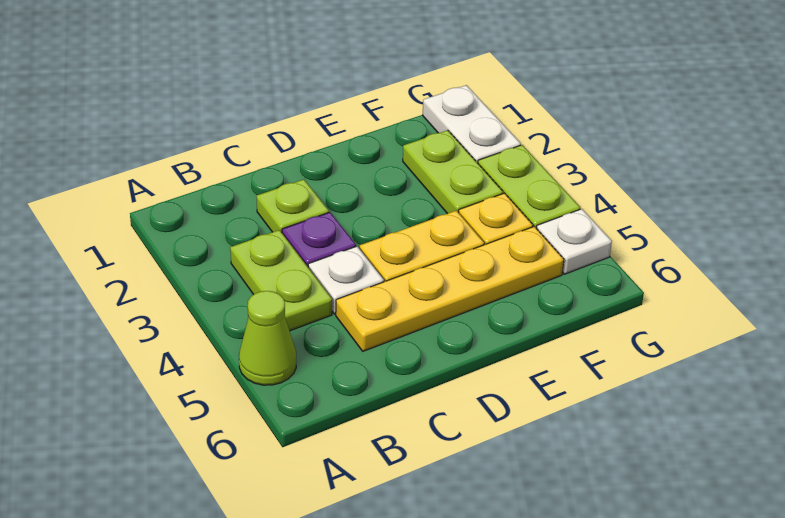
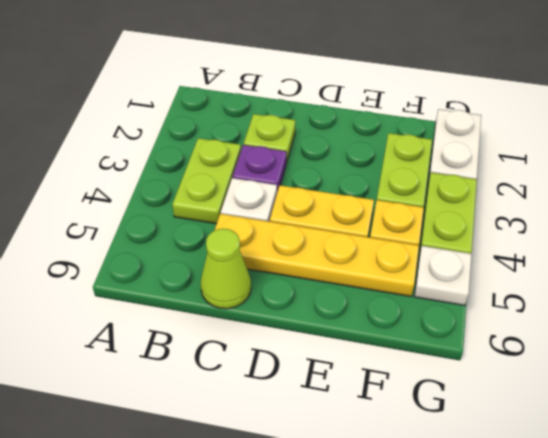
lime 1x1 cone [239,291,296,385] -> lime 1x1 cone moved to [201,229,251,309]

